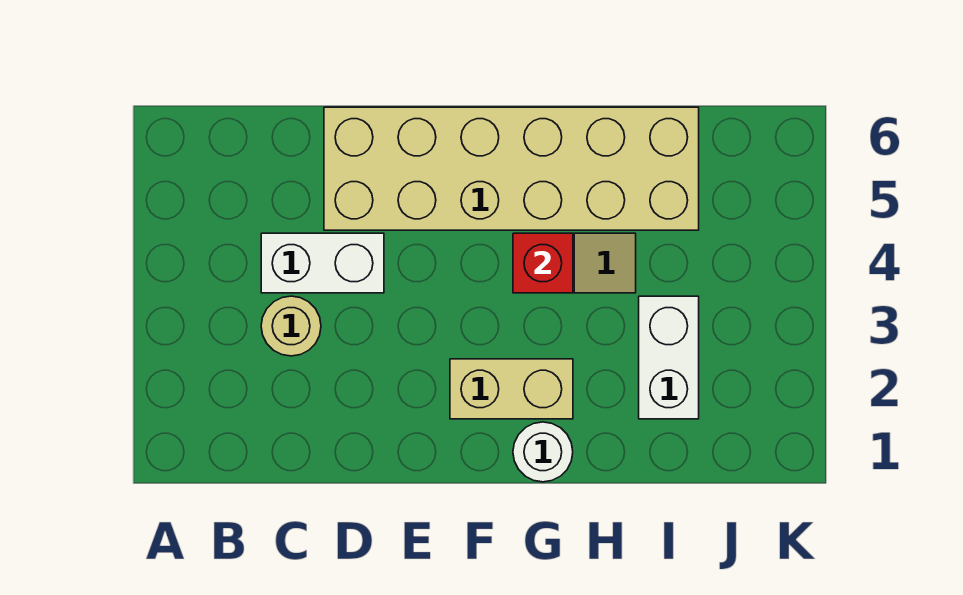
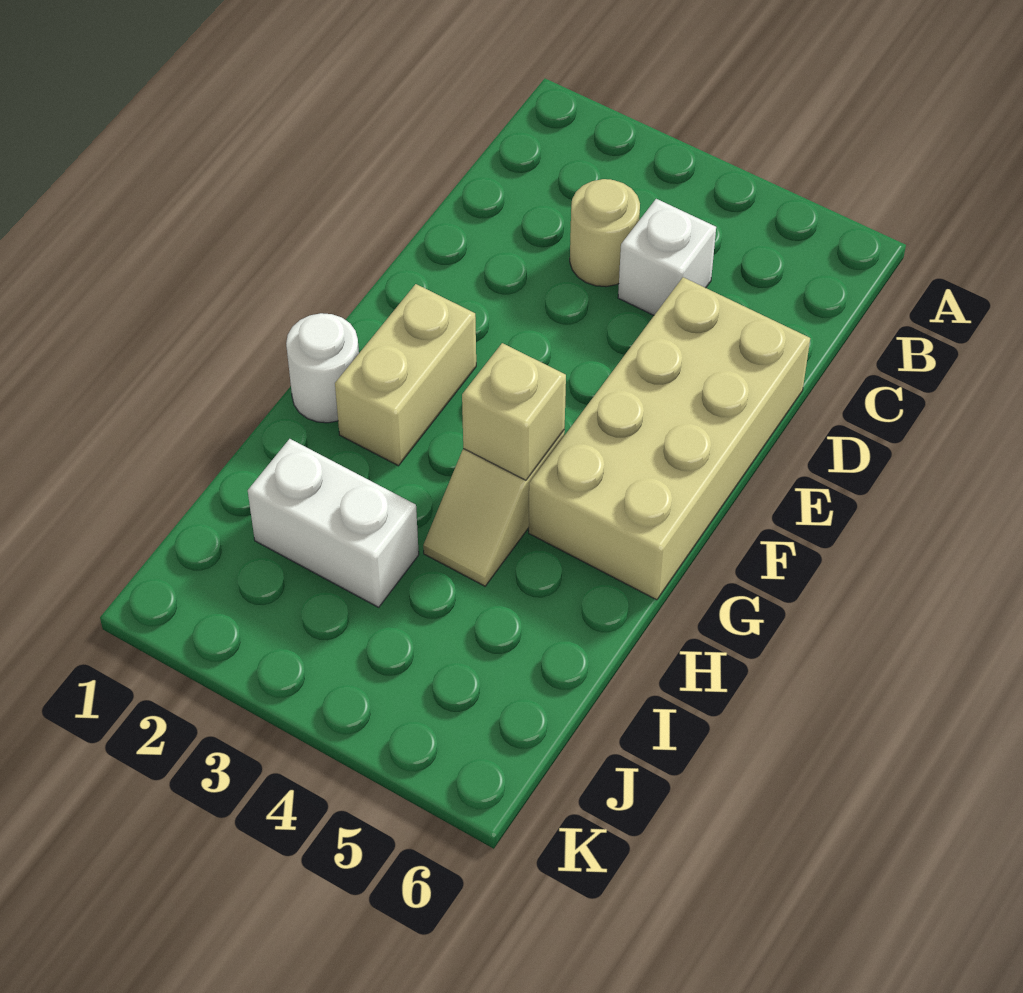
white 1x2 brick [261,233,384,293] -> white 1x1 brick [618,199,716,315]
tan 2x6 brick [324,107,699,230] -> tan 2x4 brick [529,277,810,600]
red 1x1 brick [513,233,573,293] -> tan 1x1 brick [462,343,566,480]

